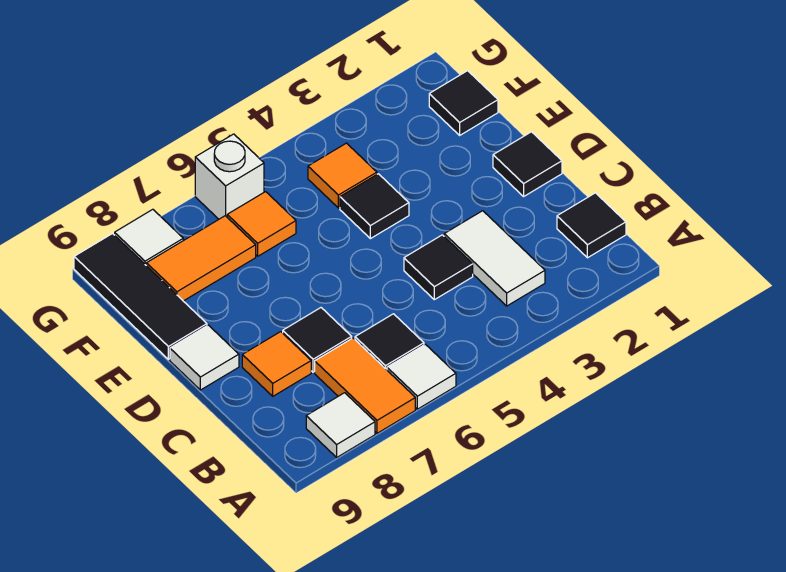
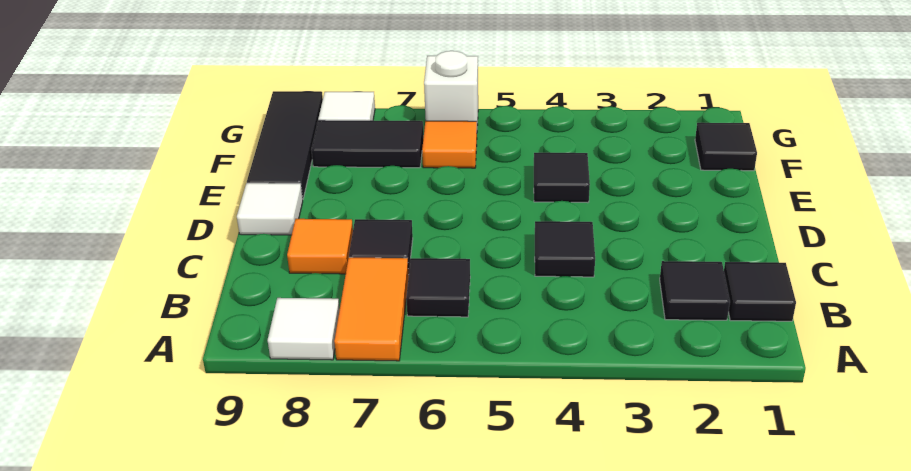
white 1x1 tile [387,344,456,409] -> none
white 1x2 tile [444,211,545,306] -> none
black 1x1 tile [493,132,562,196] -> black 1x1 tile moved to [660,261,730,320]
orange 1x1 tile [308,143,377,208] -> none
orange 1x2 tile [146,216,256,301] -> black 1x2 tile [311,120,423,168]

